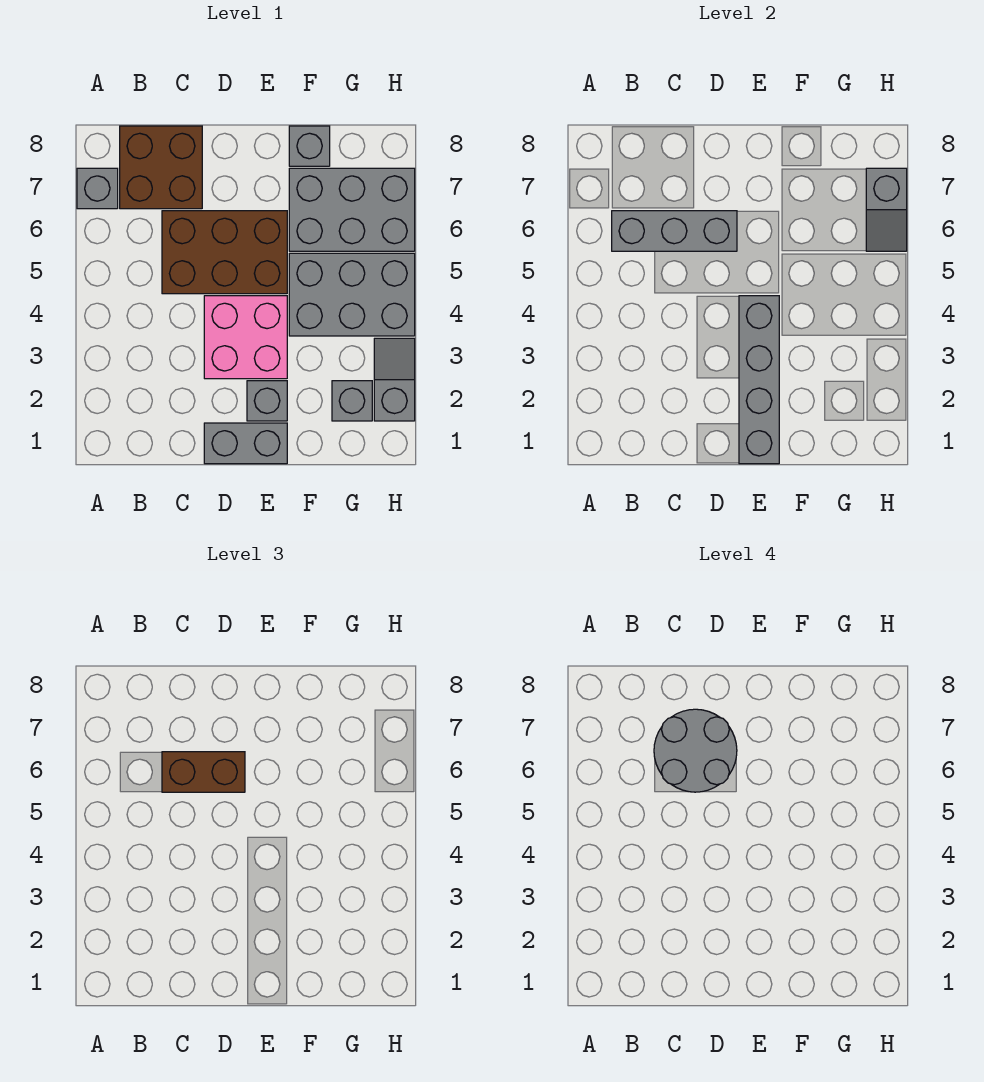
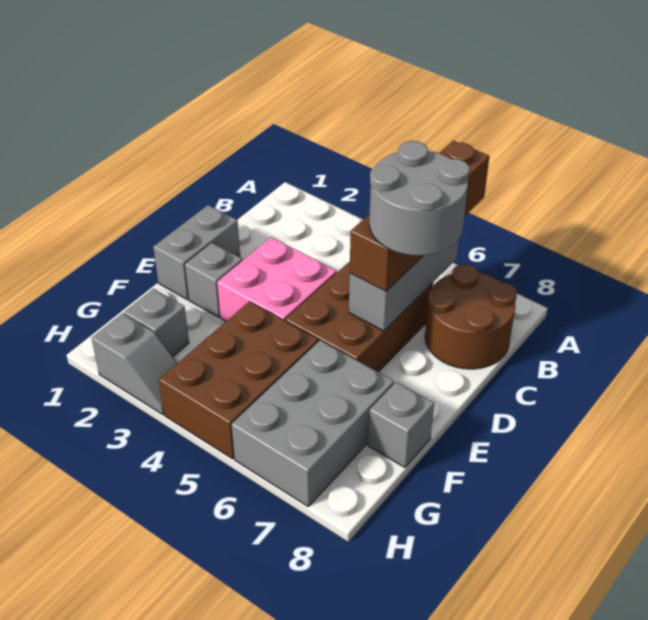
grey 1x1 brick [77,168,118,209] -> none
brown 2x2 brick [120,126,202,209] -> brown 2x2 round brick [425,264,517,369]
brown 1x2 brick [162,752,245,792] -> brown 1x4 brick [350,141,489,291]
grey 1x4 brick [739,296,779,464] -> none
grey 2x3 brick [289,253,415,336] -> brown 2x3 brick [159,301,318,459]
grey 1x2 slope [866,168,907,251] -> none

